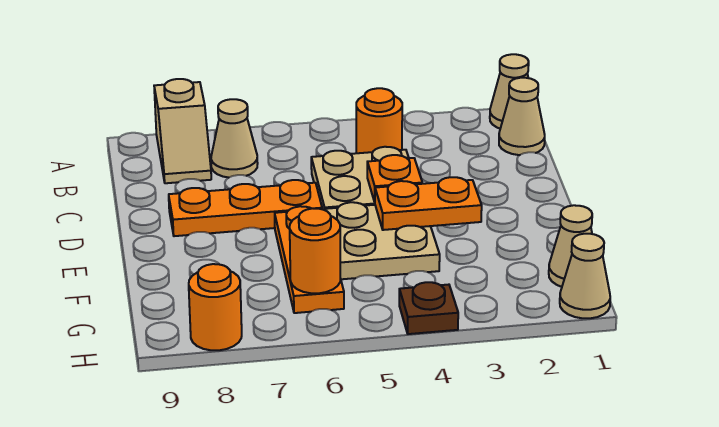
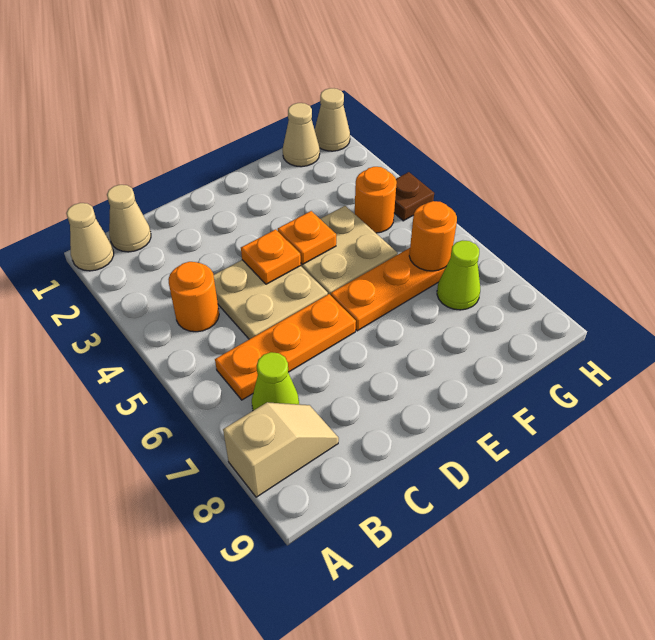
tan 1x1 cone [211,99,258,178] -> lime 1x1 cone [252,352,299,411]
orange 1x3 plate [169,180,322,236] -> orange 1x3 plate turned to [215,294,356,400]
orange 1x2 plate [375,177,482,230] -> orange 1x1 plate [278,211,336,264]
none -> lime 1x1 cone [437,240,480,310]
orange 1x1 round brick [189,264,242,350] -> orange 1x1 round brick moved to [355,167,397,233]

